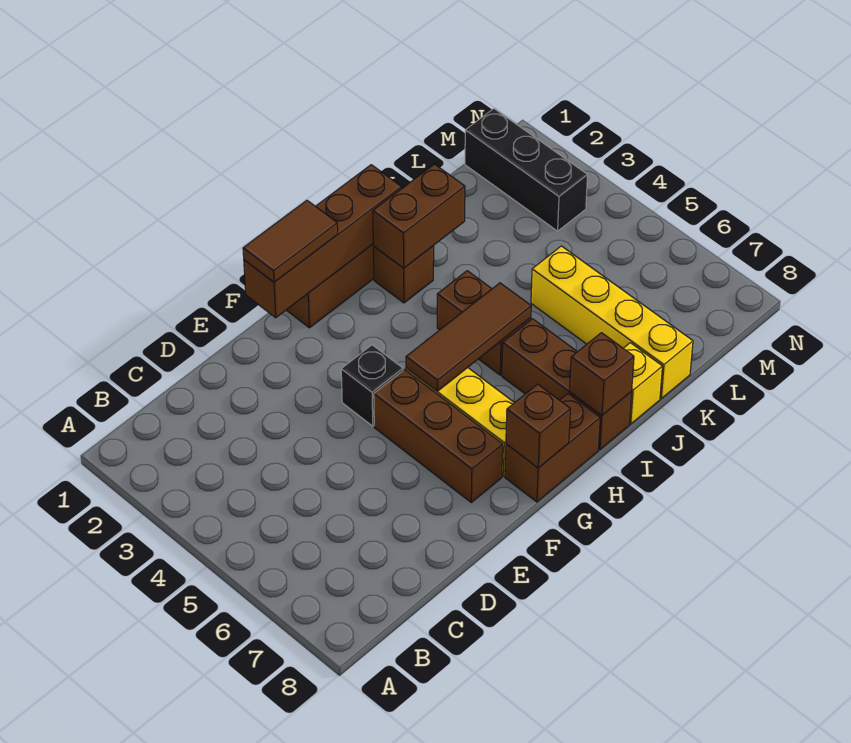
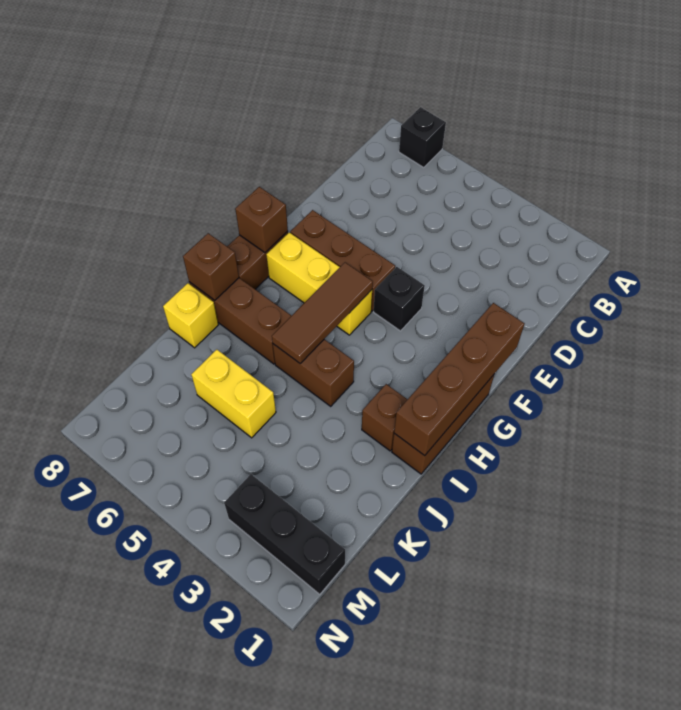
none -> black 1x1 brick [399,107,446,167]
brown 1x2 tile [243,200,338,282] -> none
brown 1x2 brick [373,164,465,268] -> none
yellow 1x4 brick [531,246,693,399] -> yellow 1x2 brick [191,350,276,438]

